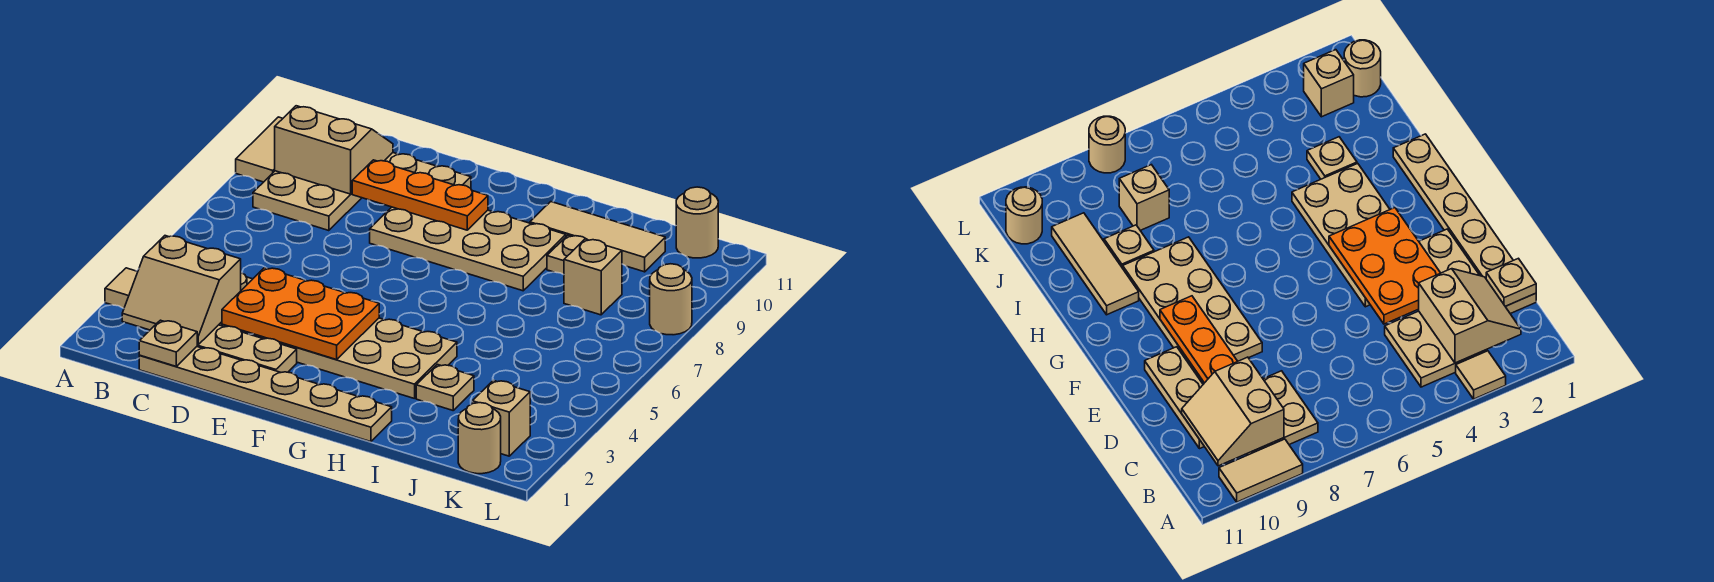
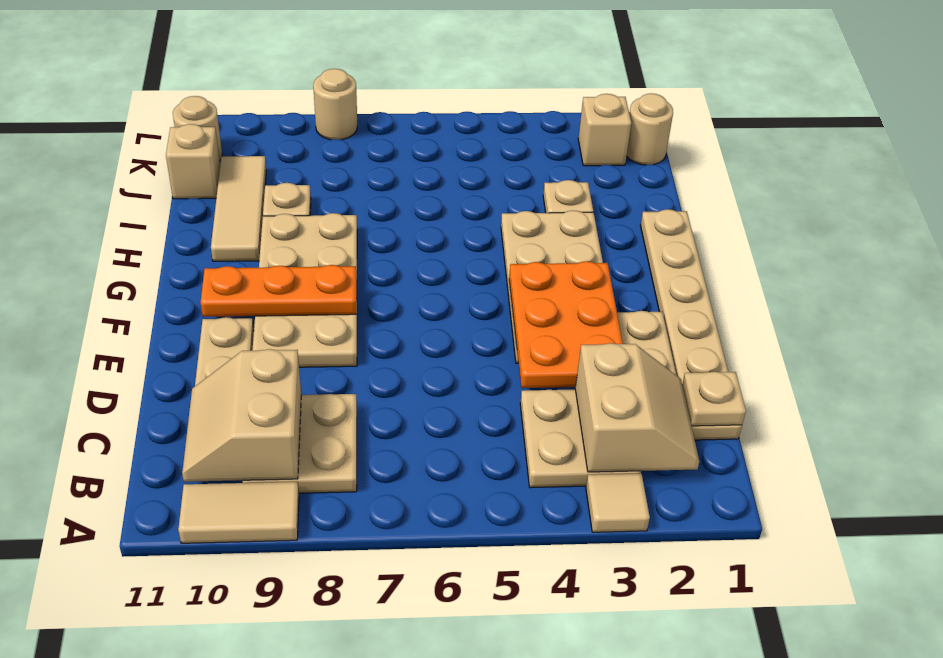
orange 1x3 plate [352,160,488,230] -> orange 1x3 plate turned to [201,265,357,317]
tan 1x1 brick [564,239,622,315] -> tan 1x1 brick moved to [166,124,220,199]

